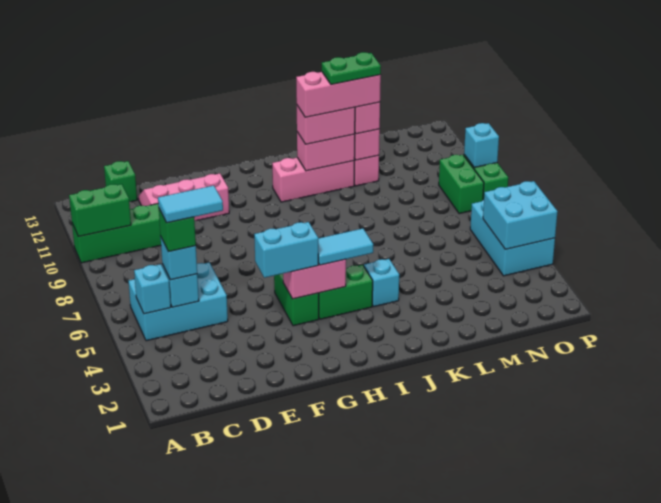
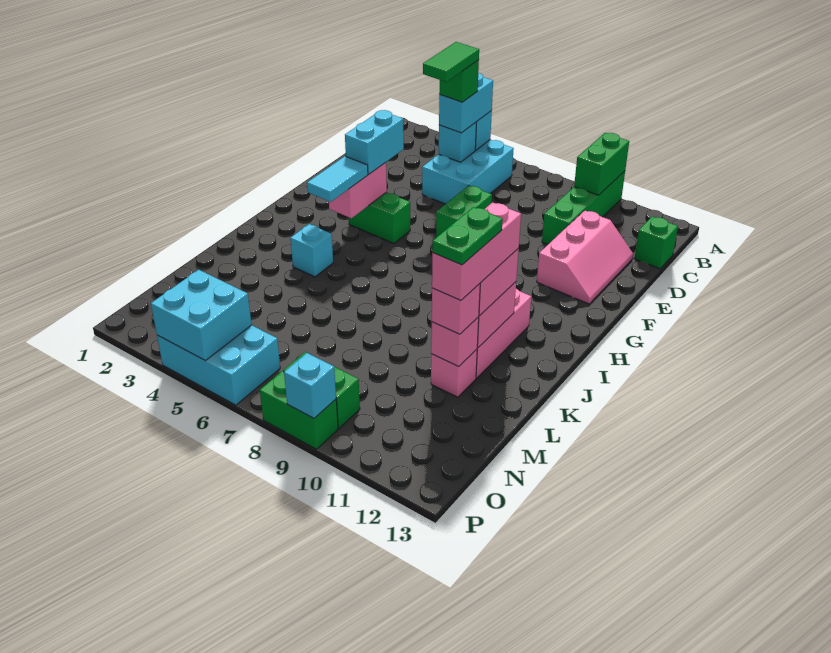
cyan 1x1 brick [161,238,197,280] -> cyan 1x2 brick [439,73,493,133]
cyan 1x2 tile [158,186,223,223] -> green 1x2 tile [423,42,479,82]
green 1x2 brick [319,265,373,319] -> green 1x2 brick moved to [436,186,492,237]

